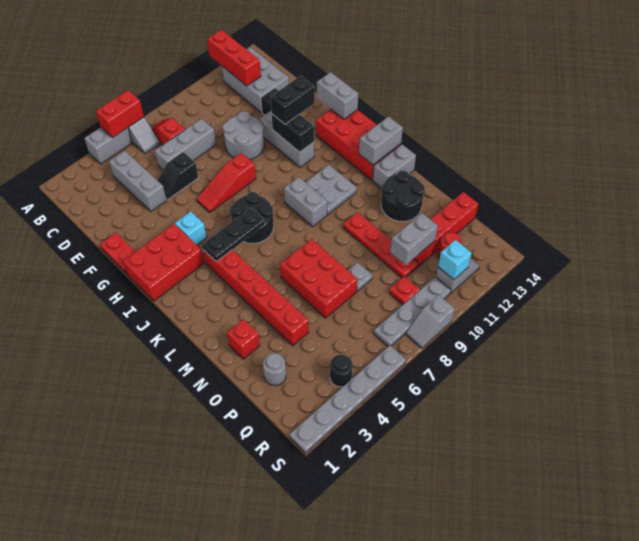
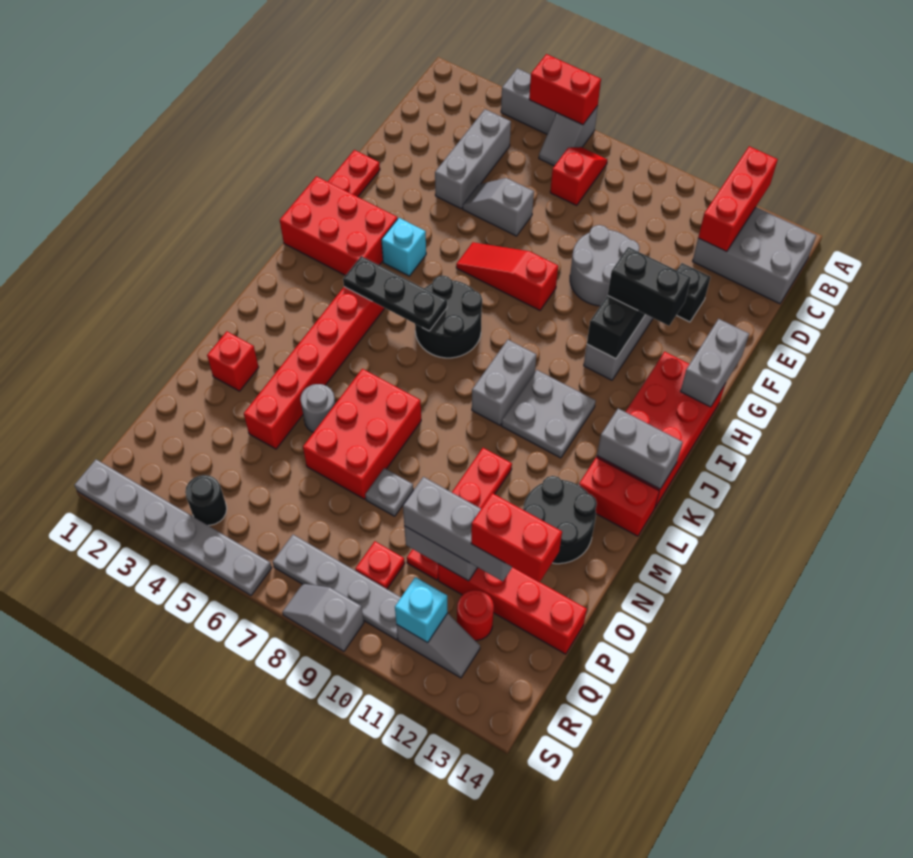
grey 2x3 brick [222,47,289,112] -> grey 2x3 brick turned to [693,207,816,304]
grey 1x3 brick [155,119,216,170] -> grey 1x3 brick moved to [403,477,512,582]
black 1x2 slope [157,152,198,200] -> grey 1x2 slope [463,178,534,236]
grey 1x2 brick [373,144,416,188] -> red 1x2 brick [579,457,659,536]
grey 1x1 round brick [263,353,286,386] -> grey 1x1 round brick moved to [300,384,335,432]
none -> red 1x2 brick [471,493,562,582]

